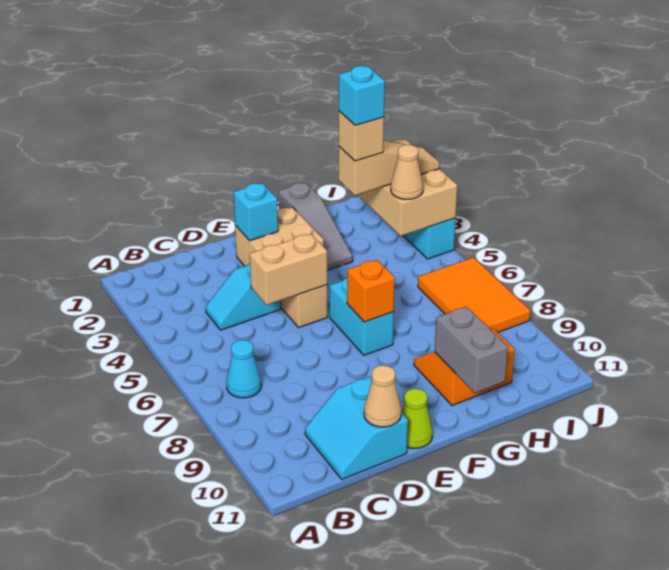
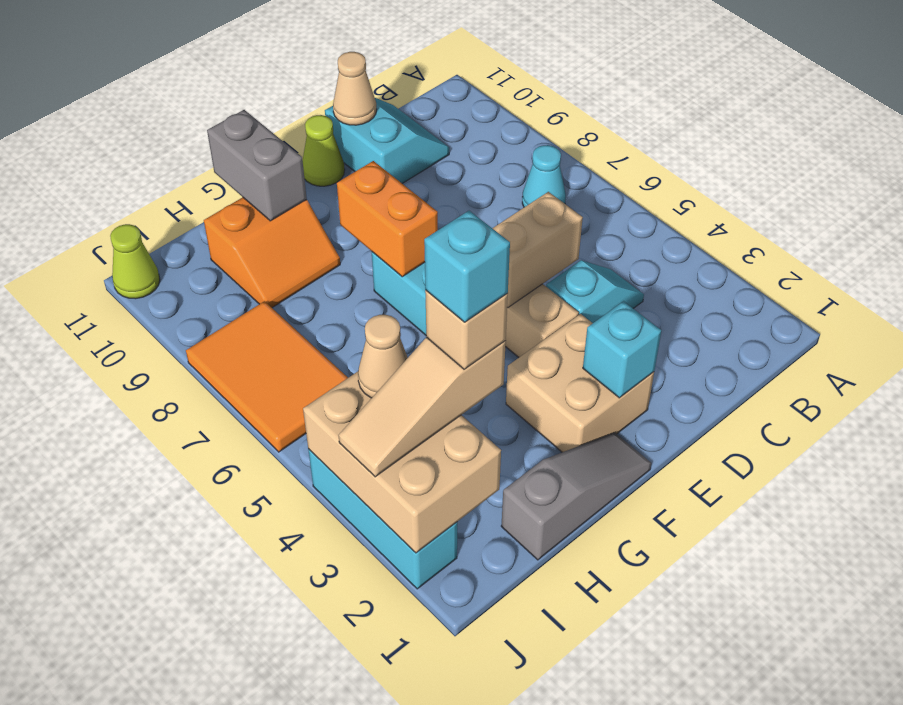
orange 1x1 brick [347,260,395,322] -> orange 1x2 brick [337,161,438,277]
grey 1x3 slope [279,182,353,270] -> grey 1x3 slope turned to [501,433,651,560]
none -> lime 1x1 cone [110,224,160,299]

